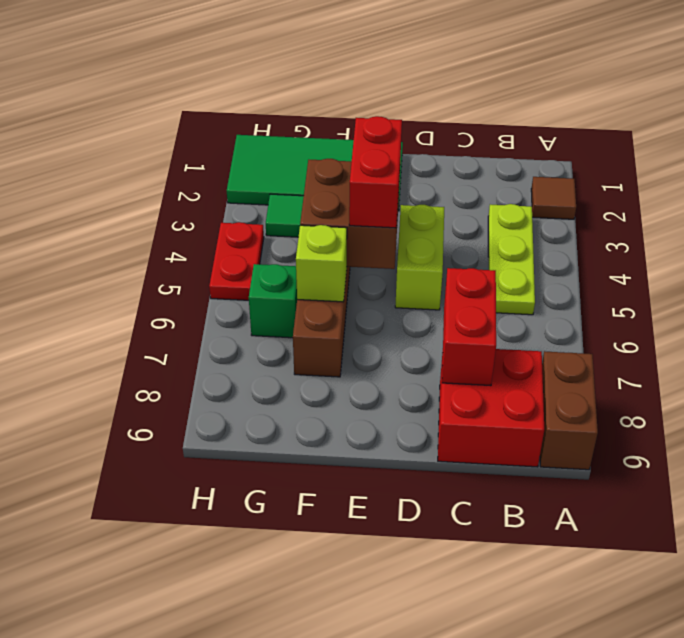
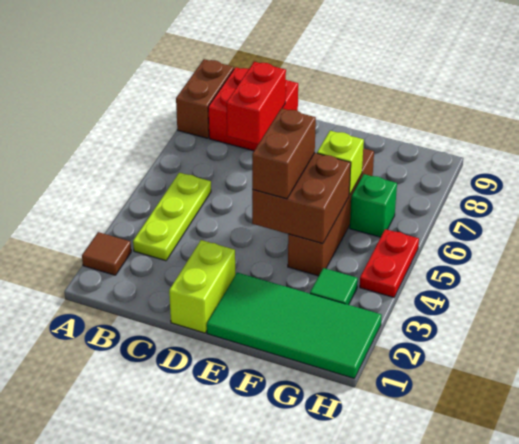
lime 1x2 brick [395,205,444,310] -> lime 1x2 brick moved to [169,240,235,333]
red 1x2 brick [349,116,402,228] -> brown 1x2 brick [252,108,316,199]

